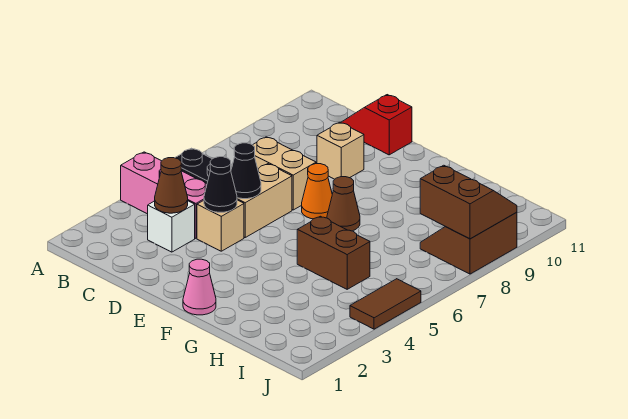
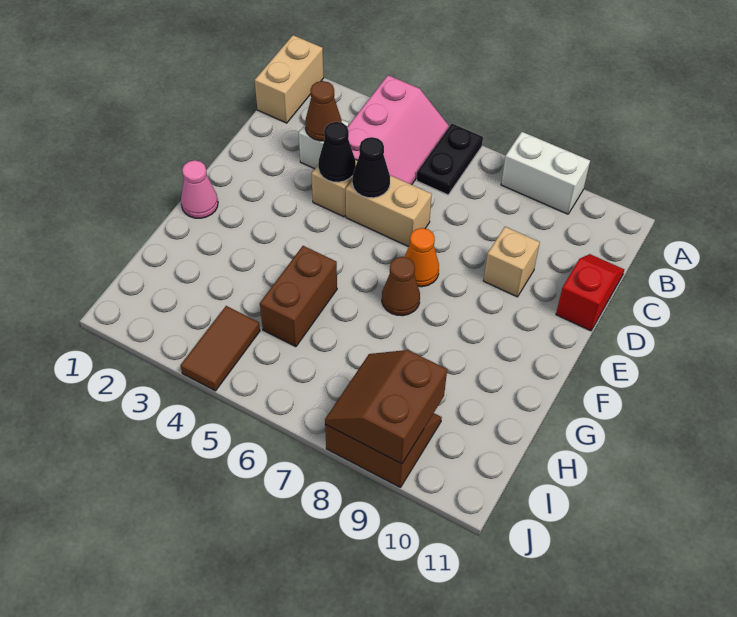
none -> white 1x2 brick [501,132,590,214]
tan 1x2 brick [253,137,316,210] -> tan 1x2 brick moved to [255,35,324,123]
brown 2x2 slope [420,165,517,239] -> brown 2x2 slope turned to [325,350,447,464]
brown 1x2 tile [350,279,421,329] -> brown 1x2 tile turned to [180,306,260,391]

